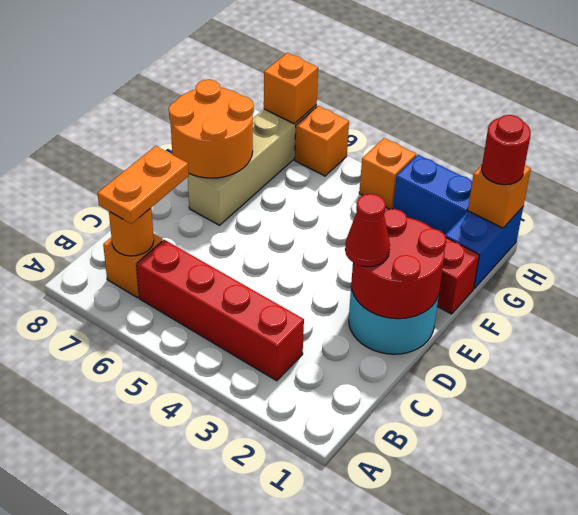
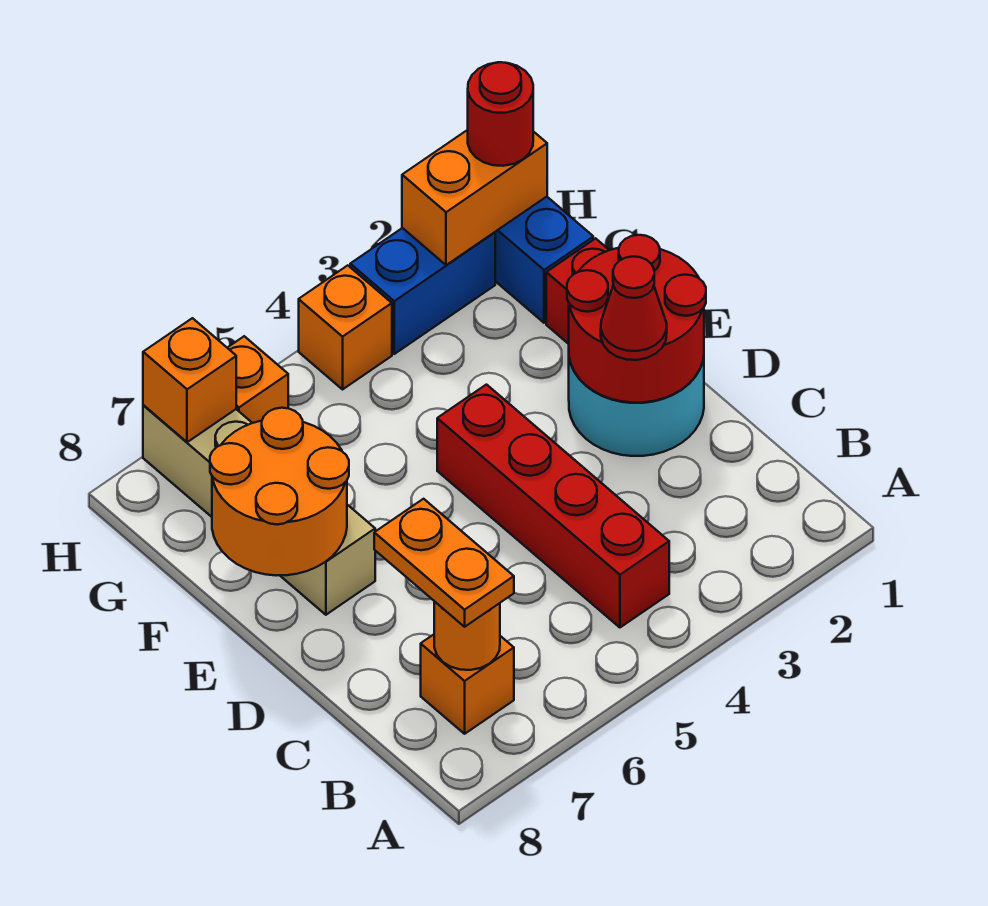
red 1x4 brick [137,240,304,381] -> red 1x4 brick turned to [437,385,669,627]
orange 1x1 brick [468,165,531,228] -> orange 1x2 brick [402,130,547,265]

